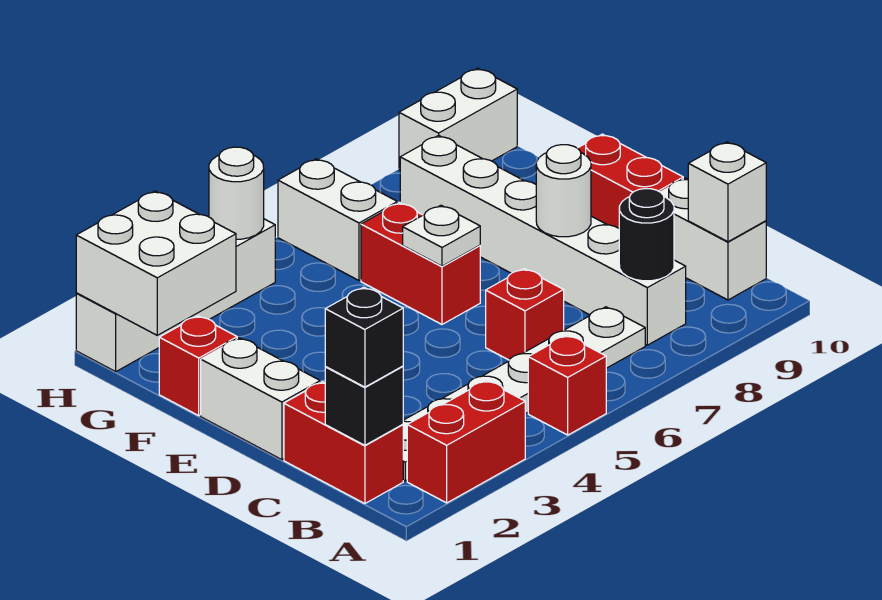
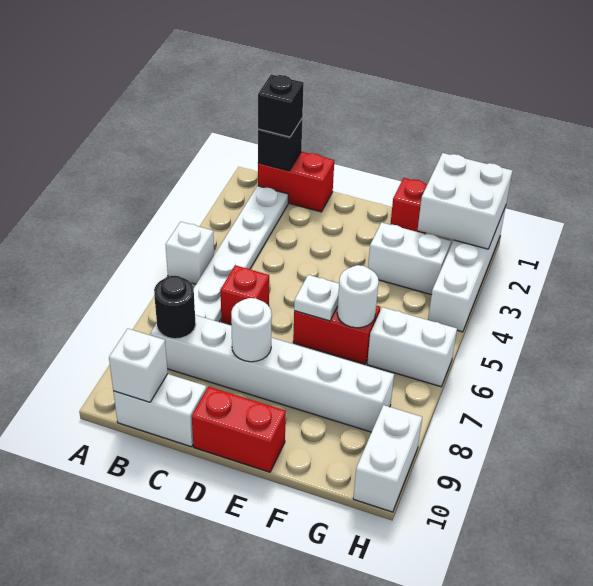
red 1x2 brick [407,381,525,503] -> none
red 1x1 brick [528,335,606,435] -> white 1x1 brick [165,222,214,284]
white 1x2 brick [201,338,320,460] -> white 1x2 brick moved to [368,222,451,295]
white 1x1 round brick [209,147,264,239] -> white 1x1 round brick moved to [337,265,379,328]

